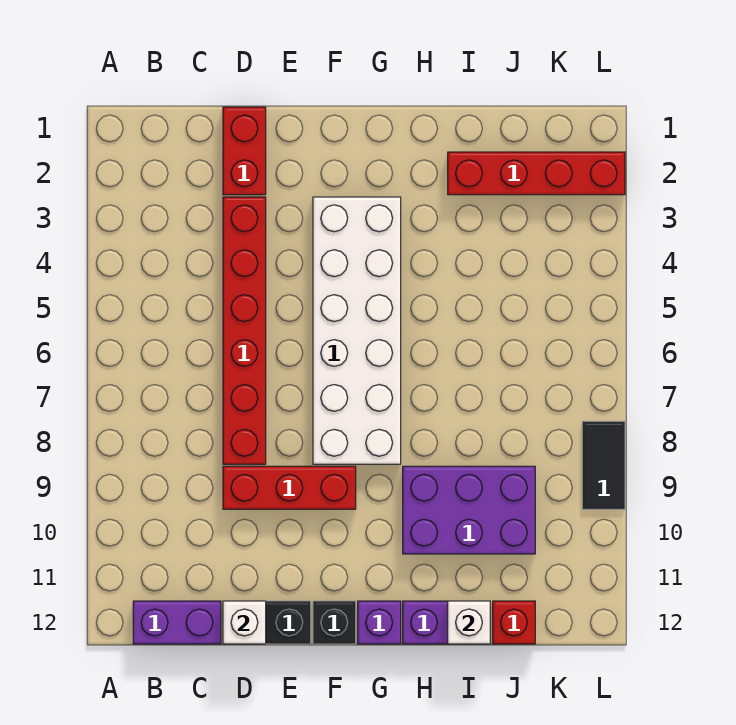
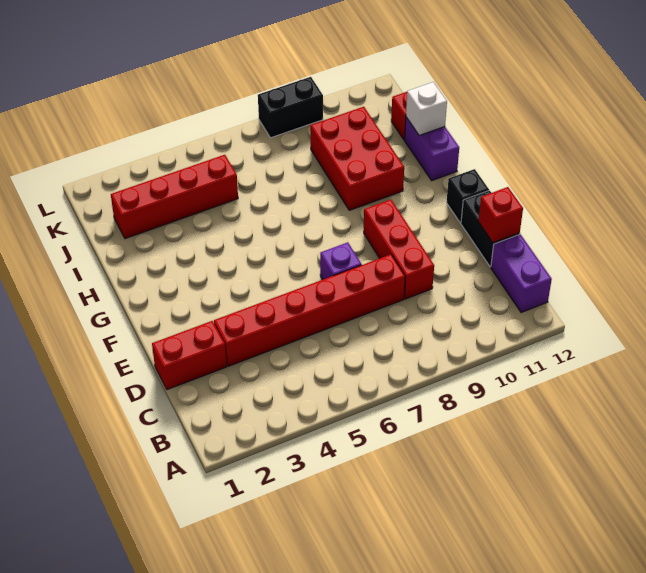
white 1x1 brick [223,601,266,644] -> red 1x1 brick [478,187,523,243]
white 2x6 brick [313,197,401,464] -> none
purple 1x1 brick [358,601,401,644] -> purple 1x1 brick moved to [320,242,362,280]
purple 2x3 brick [403,466,535,554] -> red 2x3 brick [310,107,404,210]
red 1x4 brick [448,152,625,195] -> red 1x4 brick turned to [111,155,238,239]
black 1x2 tile [582,421,625,509] -> black 1x2 brick [258,77,323,138]

